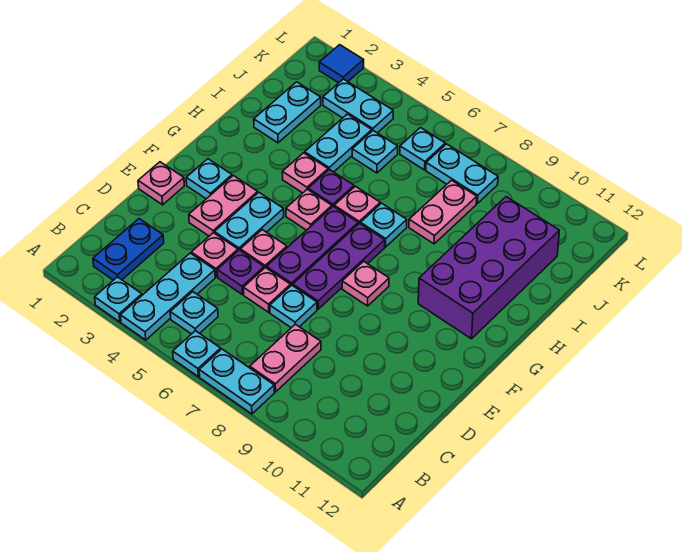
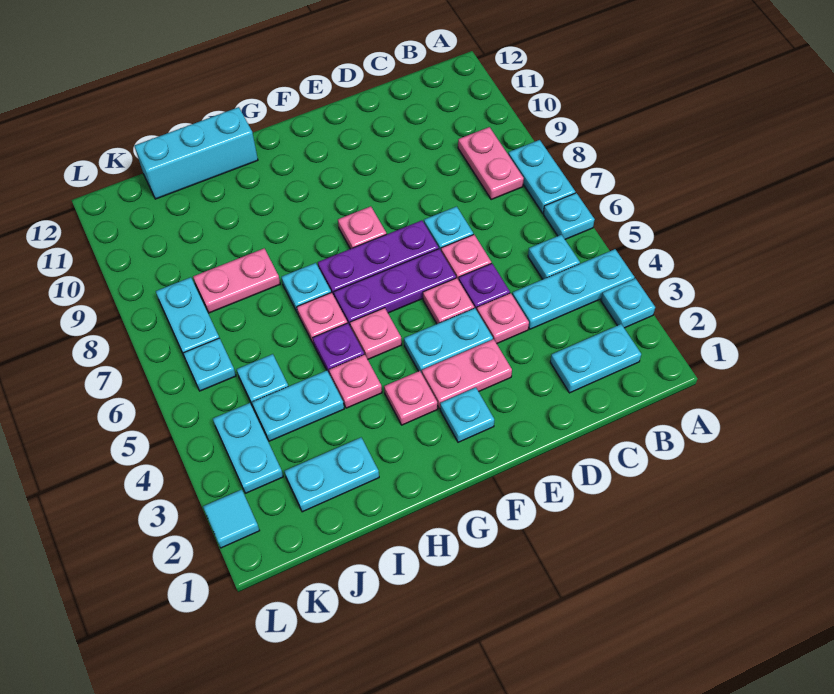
blue 1x2 plate [93,219,164,280] -> cyan 1x2 plate [550,324,641,393]
pink 1x2 plate [250,324,321,392] -> pink 1x2 plate turned to [458,127,524,199]
pink 1x1 plate [138,162,184,205] -> pink 1x1 plate moved to [384,371,438,425]
purple 2x4 brick [418,197,559,339] -> none
none -> cyan 1x3 brick [134,107,258,199]
blue 1x1 tile [319,45,364,83] -> cyan 1x1 tile [203,490,260,548]

